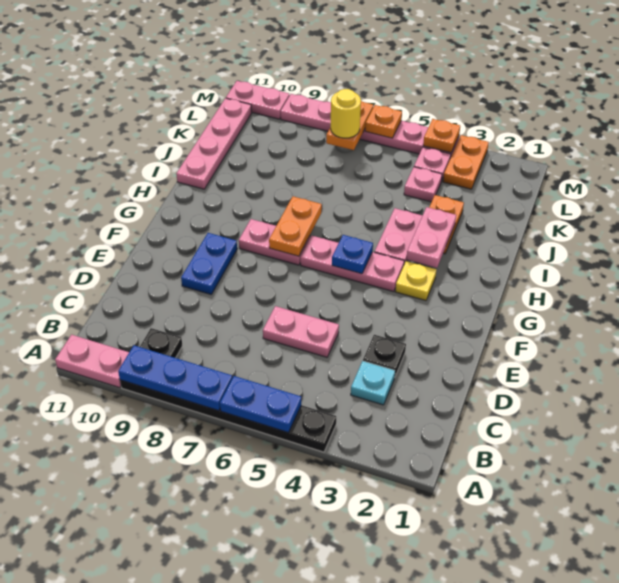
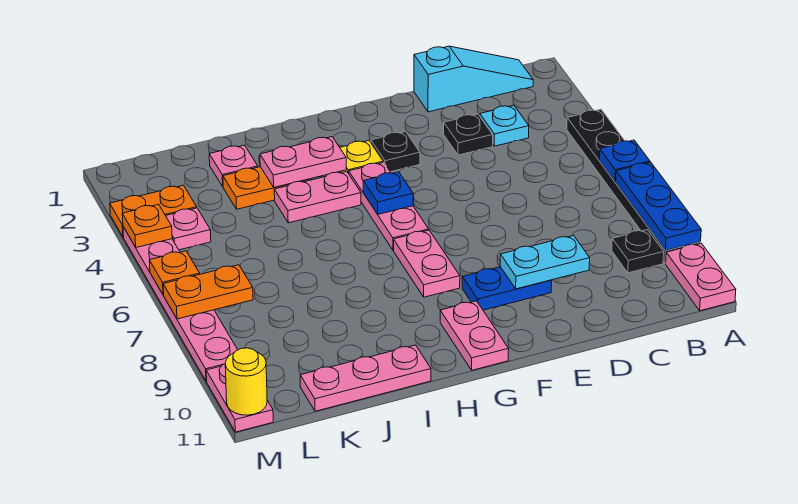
blue 1x2 plate [220,376,301,432] -> blue 1x1 plate [599,140,650,182]
none -> cyan 1x3 slope [414,46,533,112]
pink 1x2 plate [263,306,339,357] -> pink 1x2 plate moved to [440,301,509,370]
none -> cyan 1x2 plate [500,236,590,289]
none -> black 1x1 plate [371,132,420,172]
orange 1x2 plate [269,196,322,256] -> none
pink 1x4 plate [176,98,252,189] -> pink 1x3 plate [300,345,431,411]
pink 1x1 plate [404,167,442,202] -> pink 1x1 plate moved to [209,145,258,186]
yellow 1x1 round brick [331,89,361,138] -> yellow 1x1 round brick moved to [225,348,267,415]

